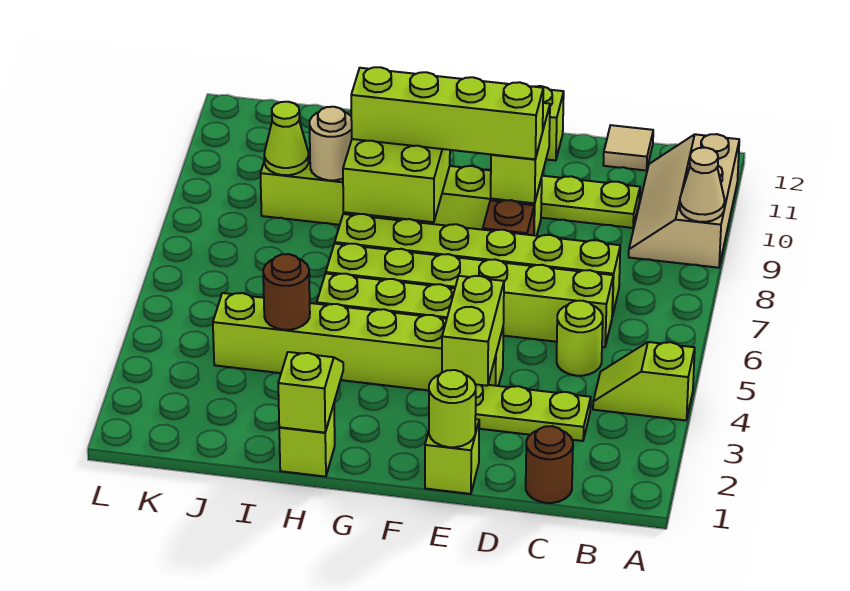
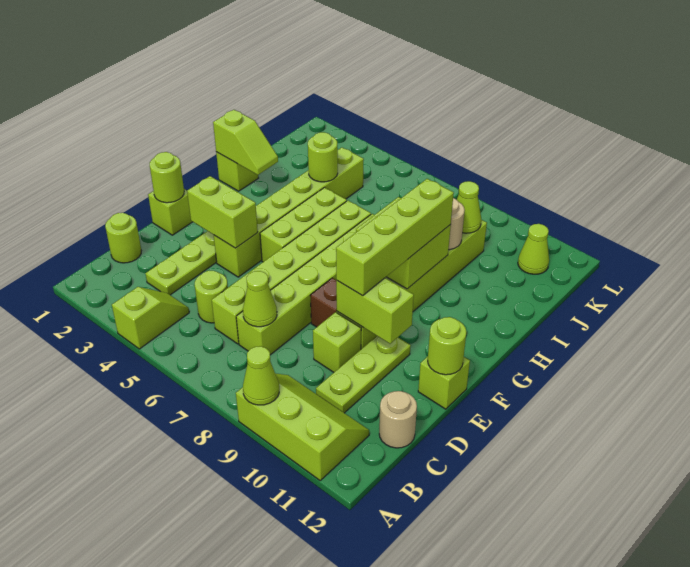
tan 2x3 slope [629,134,739,268] -> lime 2x3 slope [236,373,369,480]
tan 1x1 cone [680,148,724,222] -> lime 1x1 cone [243,346,279,405]
brown 1x1 round brick [526,426,573,503] -> lime 1x1 round brick [105,213,141,263]
none -> lime 1x1 cone [243,271,277,327]
tan 1x1 tile [603,125,653,170] -> tan 1x1 round brick [379,391,417,448]
none -> lime 1x1 brick [313,312,361,372]
none -> lime 1x1 round brick [428,317,466,375]
brown 1x1 round brick [263,254,310,330] -> lime 1x1 round brick [308,132,338,182]
none -> lime 1x1 cone [518,224,549,274]

